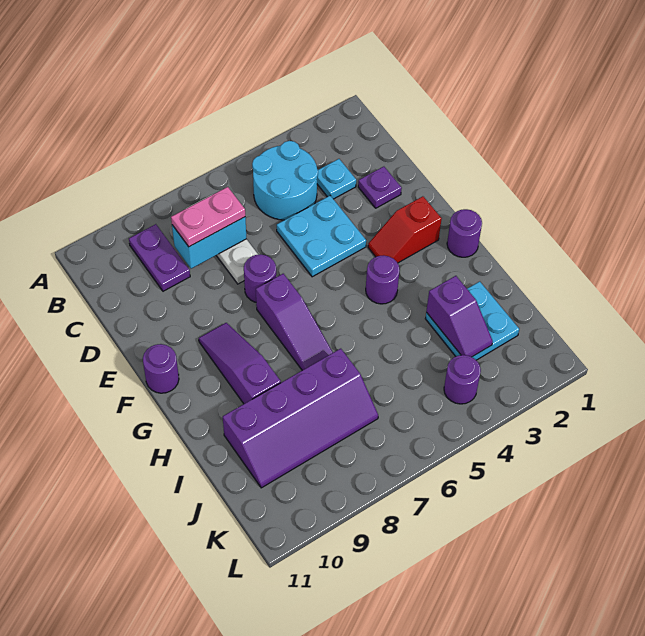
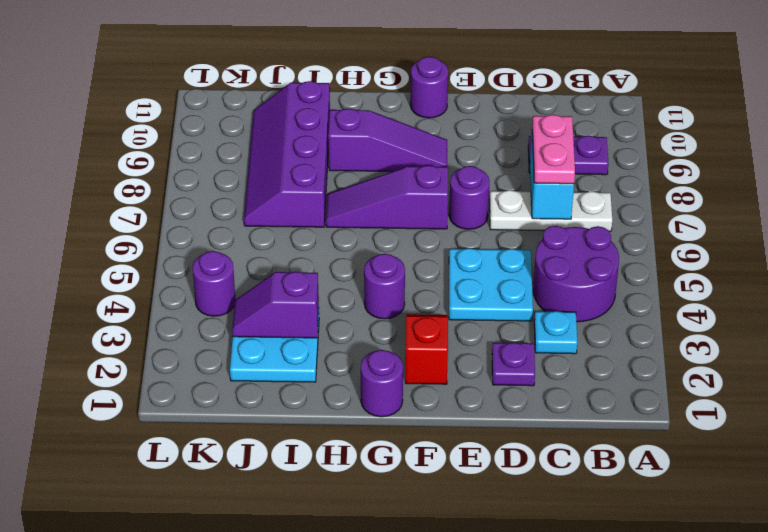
cyan 2x2 round brick [252,141,318,220] -> purple 2x2 round brick [533,226,619,322]

